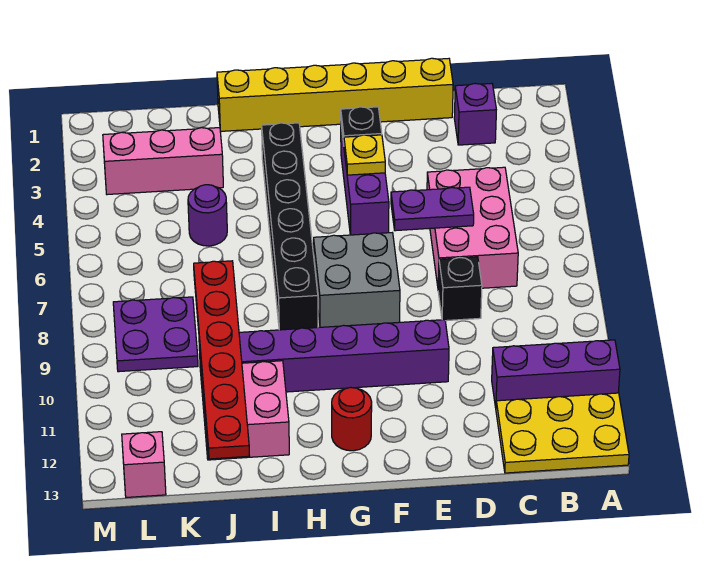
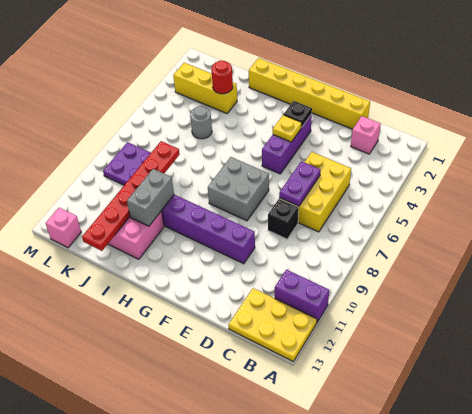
purple 1x3 brick [492,340,620,408] -> purple 1x2 brick [275,270,329,322]
purple 1x1 brick [454,83,496,145] -> pink 1x1 brick [351,116,381,154]
pink 2x3 brick [427,167,518,288] -> yellow 2x3 brick [279,152,351,232]
purple 1x2 plate [391,187,474,231] -> purple 1x2 plate turned to [279,161,321,206]
red 1x1 round brick [332,387,372,451] -> red 1x1 round brick moved to [211,60,233,94]
black 1x6 brick [262,123,318,330] -> none
none -> grey 1x2 brick [127,169,174,226]
pink 1x3 brick [103,128,223,195] -> yellow 1x3 brick [173,63,237,114]
purple 1x1 round brick [188,185,227,246] -> grey 1x1 round brick [190,106,212,139]

